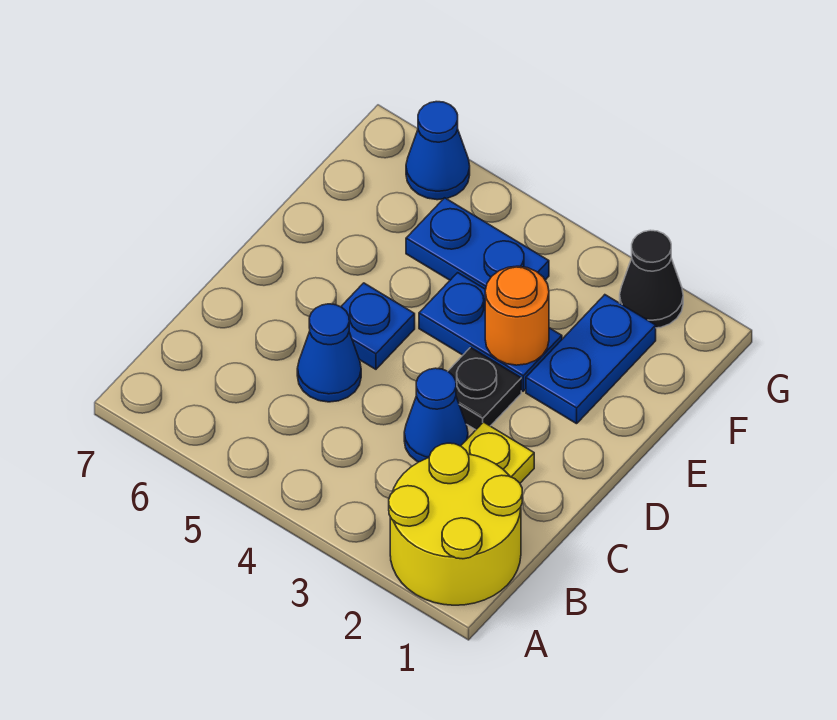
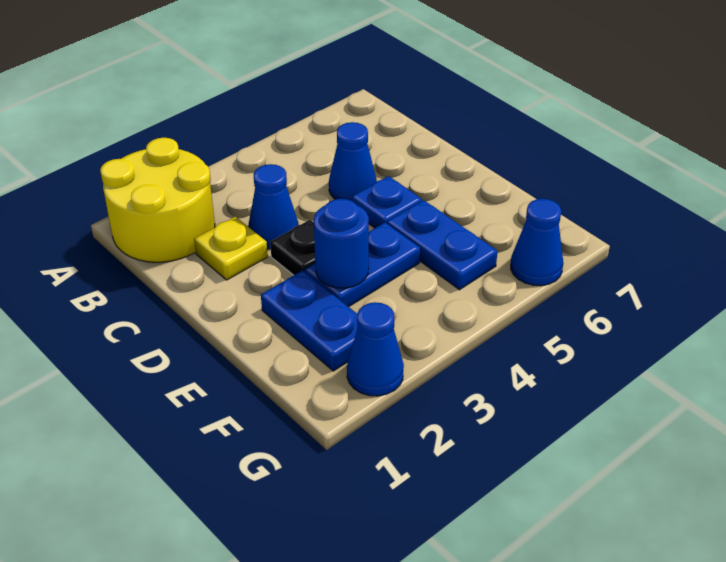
orange 1x1 round brick [485,266,549,365] -> blue 1x1 round brick [314,199,369,288]
blue 1x2 plate [406,198,549,289] -> blue 1x2 plate turned to [387,200,498,290]
black 1x1 cone [620,230,683,328] -> blue 1x1 cone [347,302,404,396]

